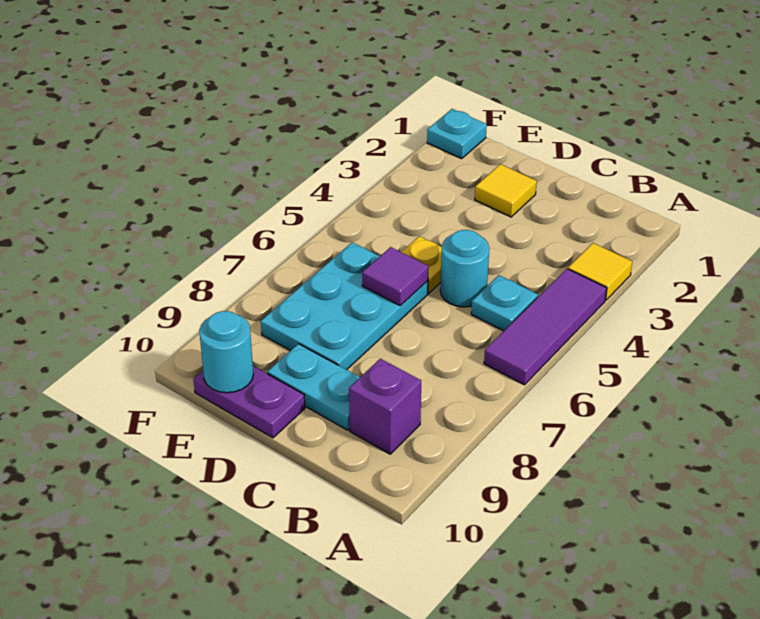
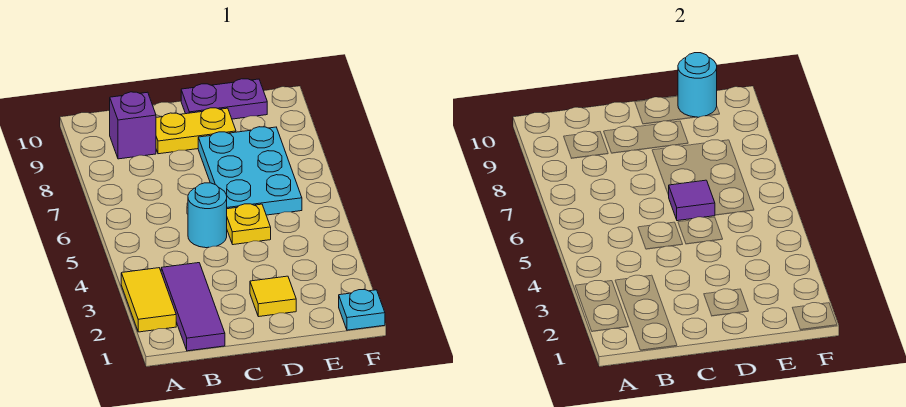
yellow 1x1 tile [568,243,632,300] -> yellow 1x2 tile [121,268,176,332]
purple 1x3 tile [484,269,607,385] -> purple 1x3 tile moved to [161,263,225,351]
cyan 1x1 plate [471,275,538,331] -> none
cyan 1x2 plate [267,344,360,430] -> yellow 1x2 plate [156,108,236,154]

